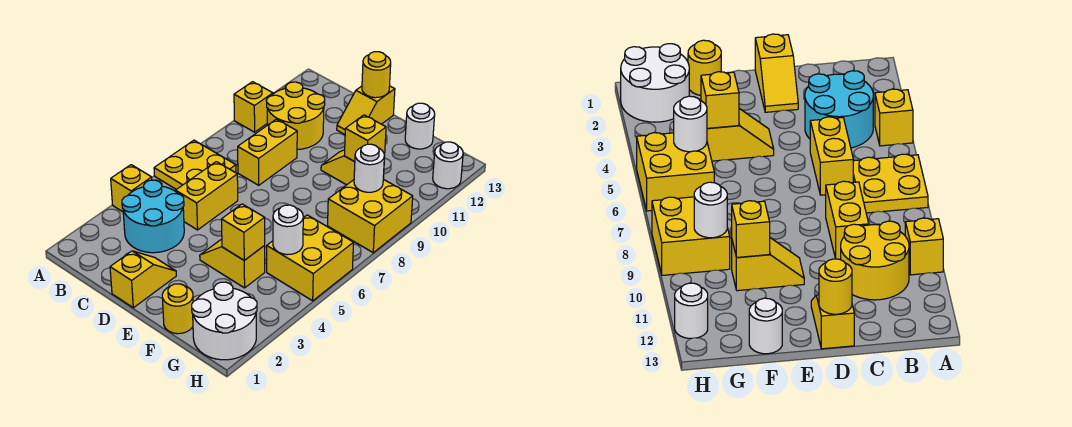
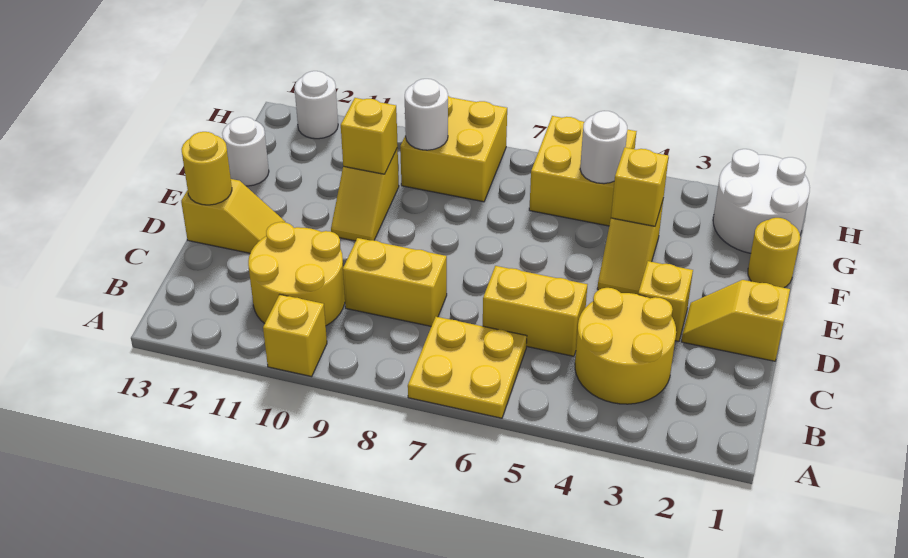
yellow 1x1 brick [111,165,152,212] -> yellow 1x1 brick moved to [638,261,693,342]
cyan 2x2 round brick [122,180,184,253] -> yellow 2x2 round brick [575,288,676,404]

